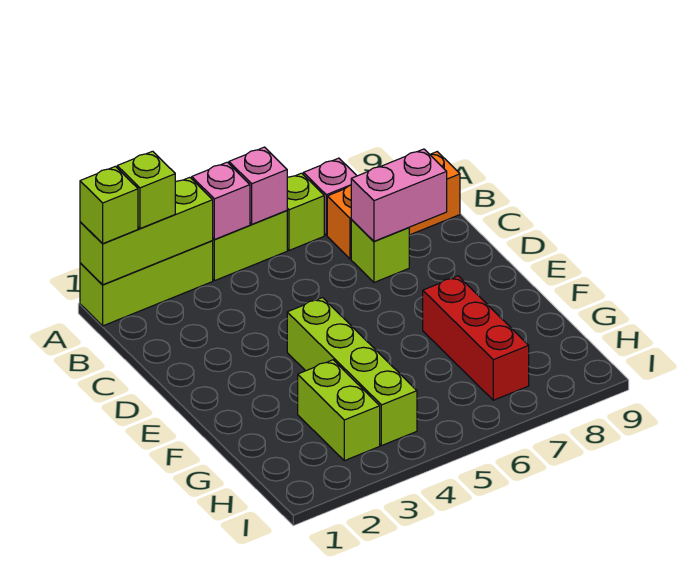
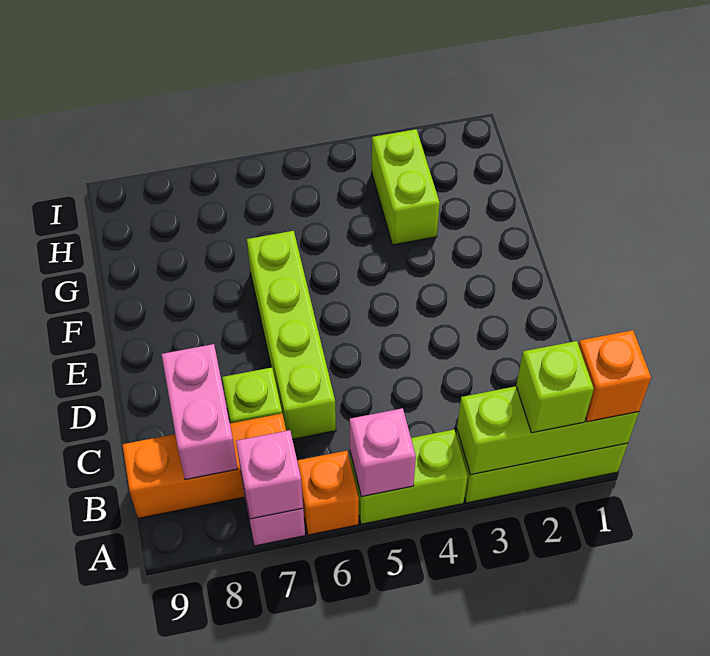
lime 1x1 brick [80,166,138,244] -> orange 1x1 brick [579,330,651,422]
pink 1x1 brick [192,162,250,240] -> pink 1x1 brick moved to [236,430,303,519]
lime 1x1 brick [287,173,324,250] -> orange 1x1 brick [297,451,359,535]
pink 1x2 brick [351,149,447,241] -> pink 1x2 brick turned to [162,344,237,480]
lime 1x4 brick [287,298,417,446] -> lime 1x4 brick moved to [247,231,336,439]
red 1x3 brick [423,276,529,400] -> none

